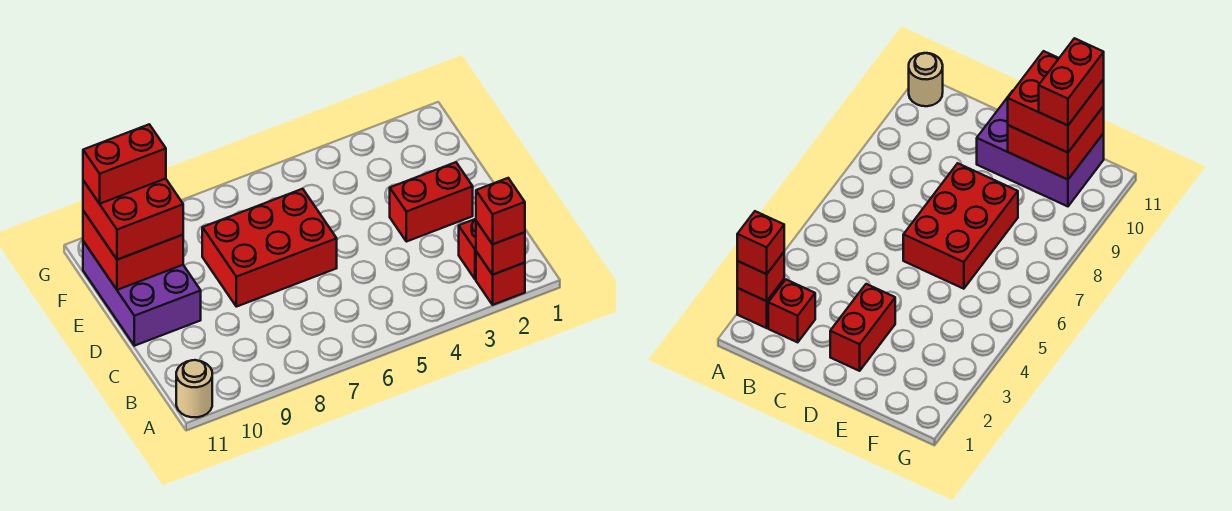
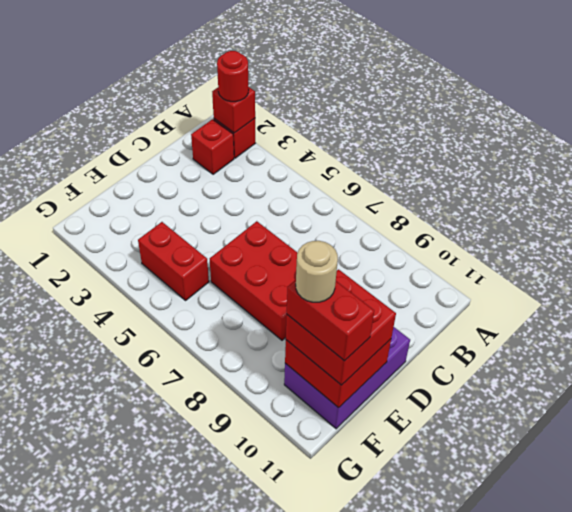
red 1x1 brick [476,178,525,244] -> red 1x1 round brick [217,51,249,102]
tan 1x1 round brick [176,360,212,417] -> tan 1x1 round brick moved to [296,241,338,302]
red 1x2 brick [390,162,473,242] -> red 1x2 brick moved to [138,222,209,300]

